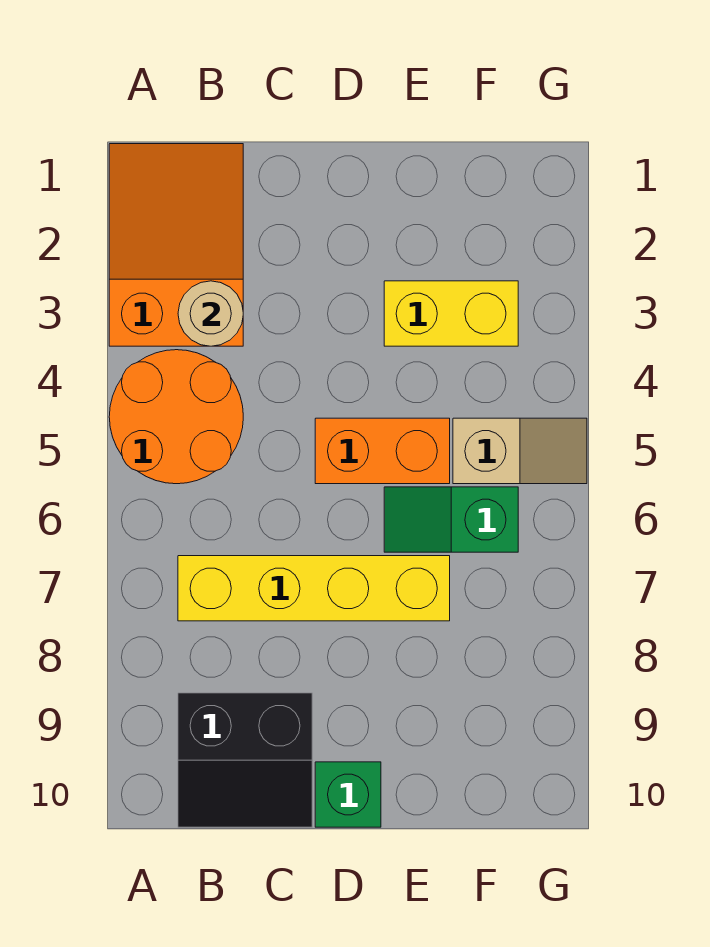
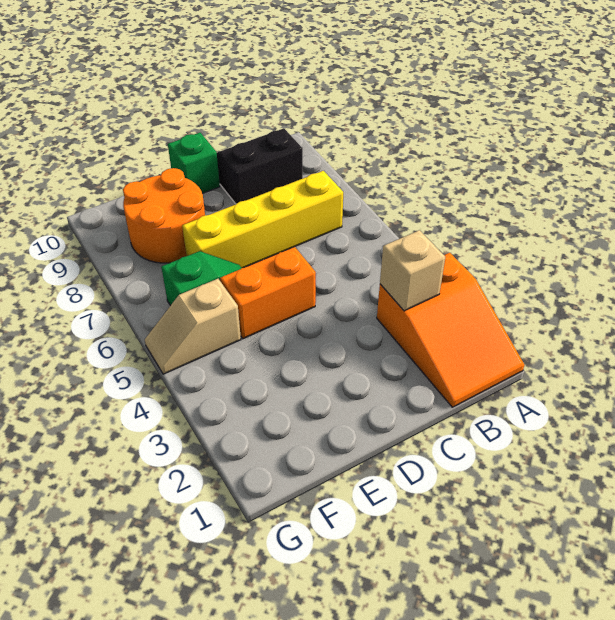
orange 2x2 round brick [109,350,243,484] -> orange 2x2 round brick moved to [123,168,205,263]
tan 1x1 round brick [178,281,243,346] -> tan 1x1 brick [380,230,445,311]
yellow 1x2 brick [384,281,518,346] -> none

